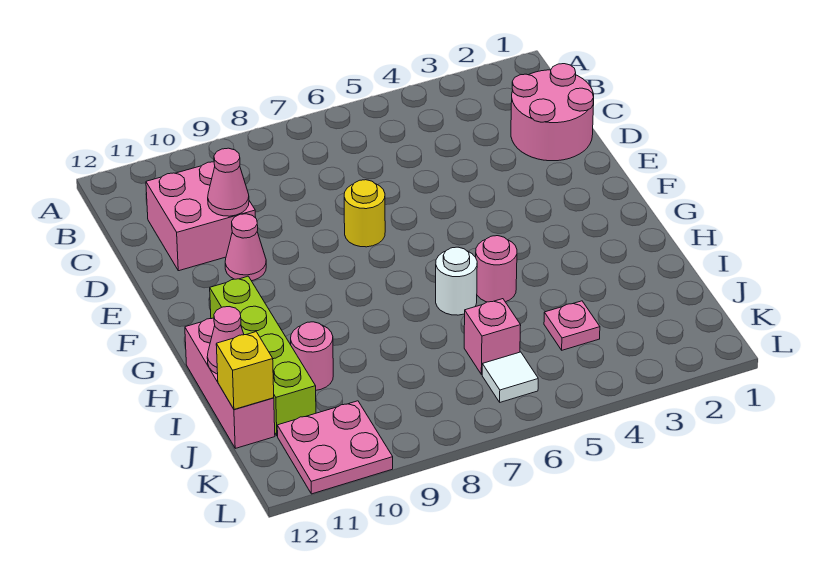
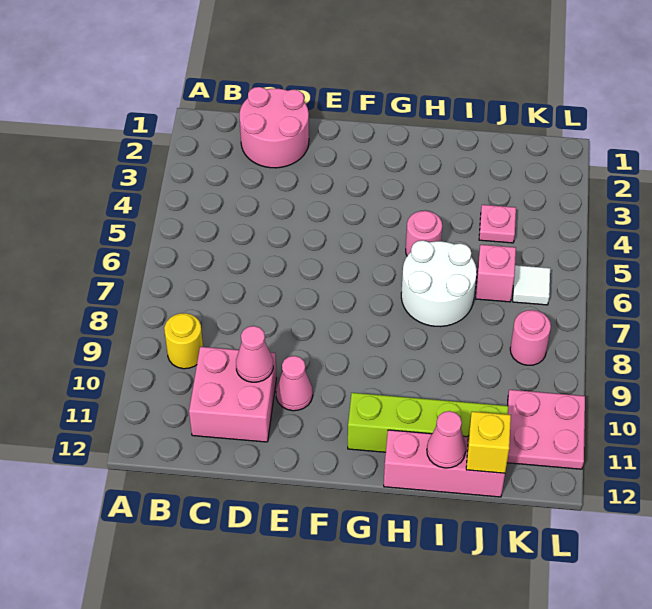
yellow 1x1 round brick [344,180,385,247] -> yellow 1x1 round brick moved to [164,313,203,369]
white 1x1 round brick [436,247,477,315] -> white 2x2 round brick [401,240,477,327]
pink 1x1 round brick [291,322,333,390] -> pink 1x1 round brick moved to [510,310,551,365]

